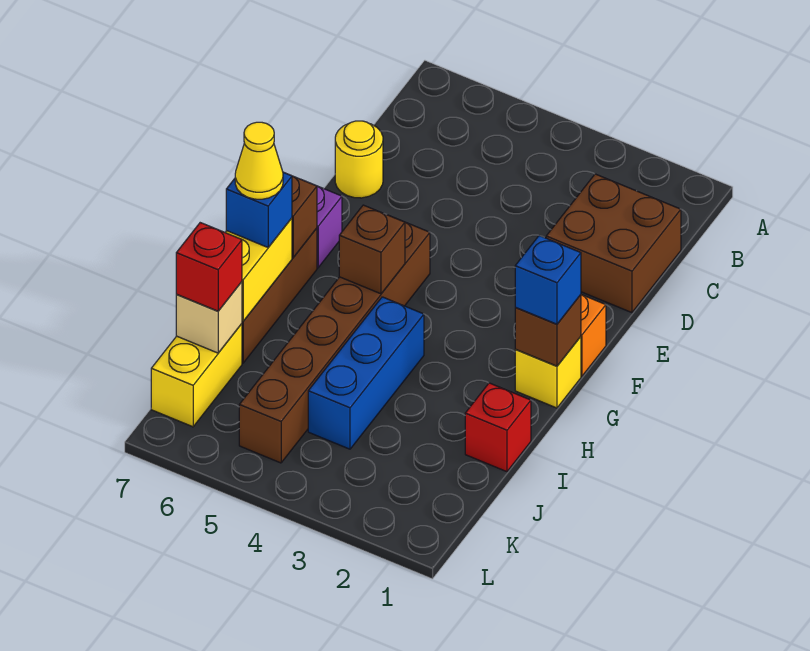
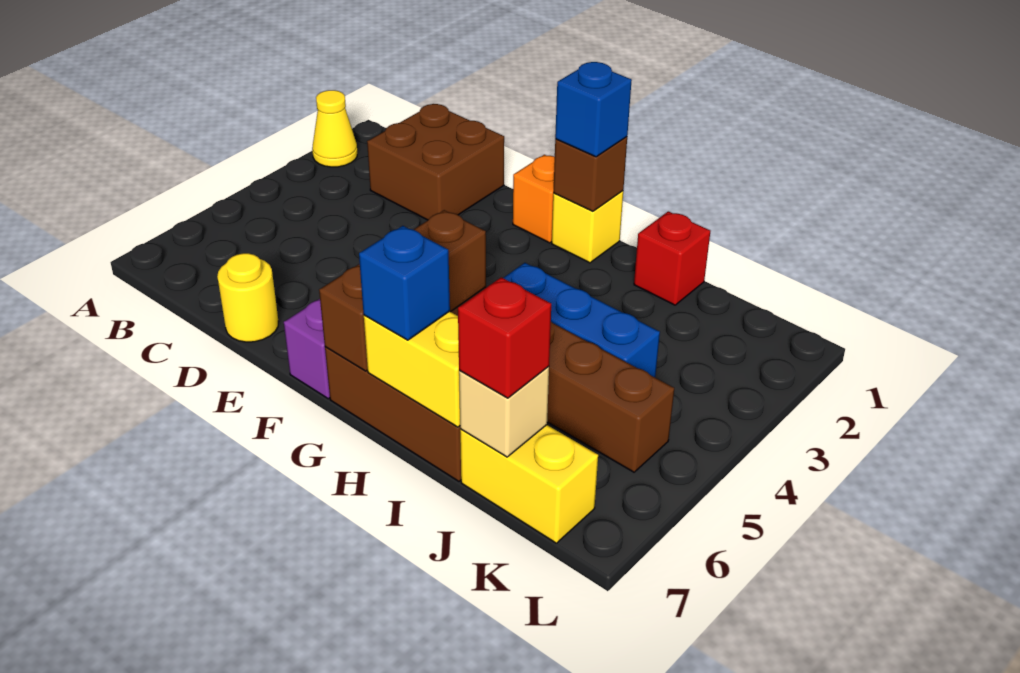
yellow 1x1 cone [235,122,283,199] -> yellow 1x1 cone moved to [312,90,357,167]

